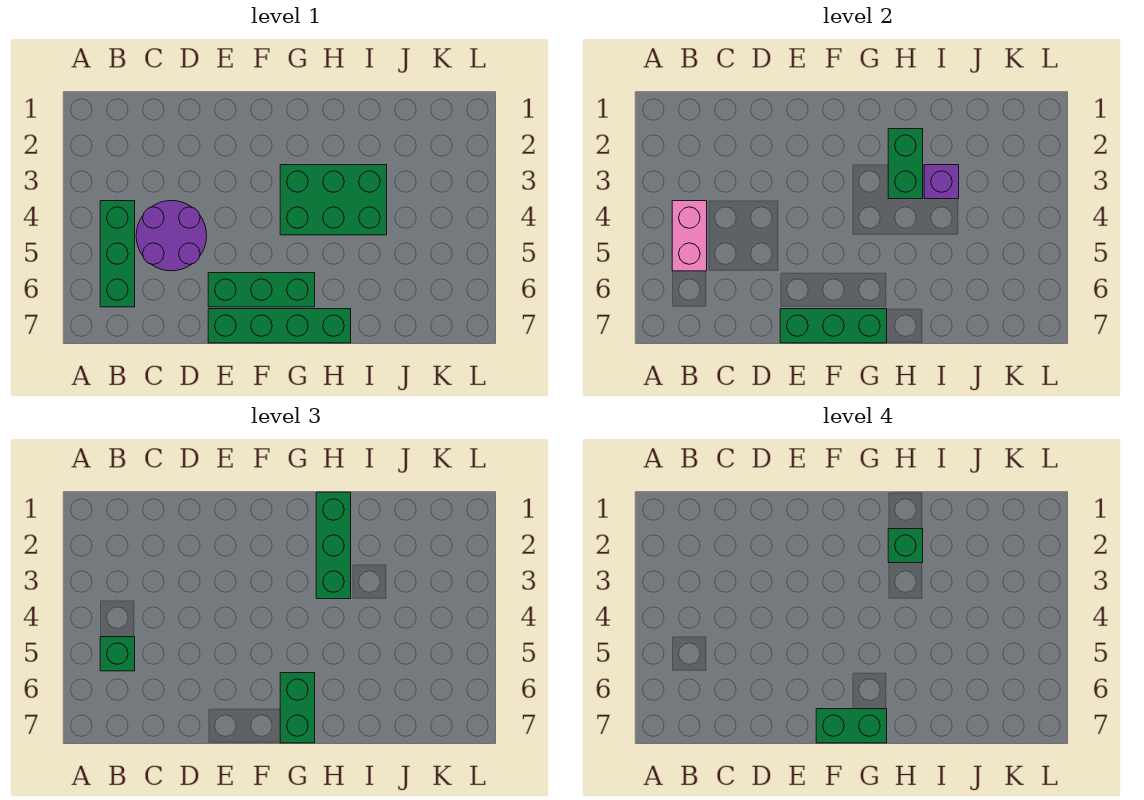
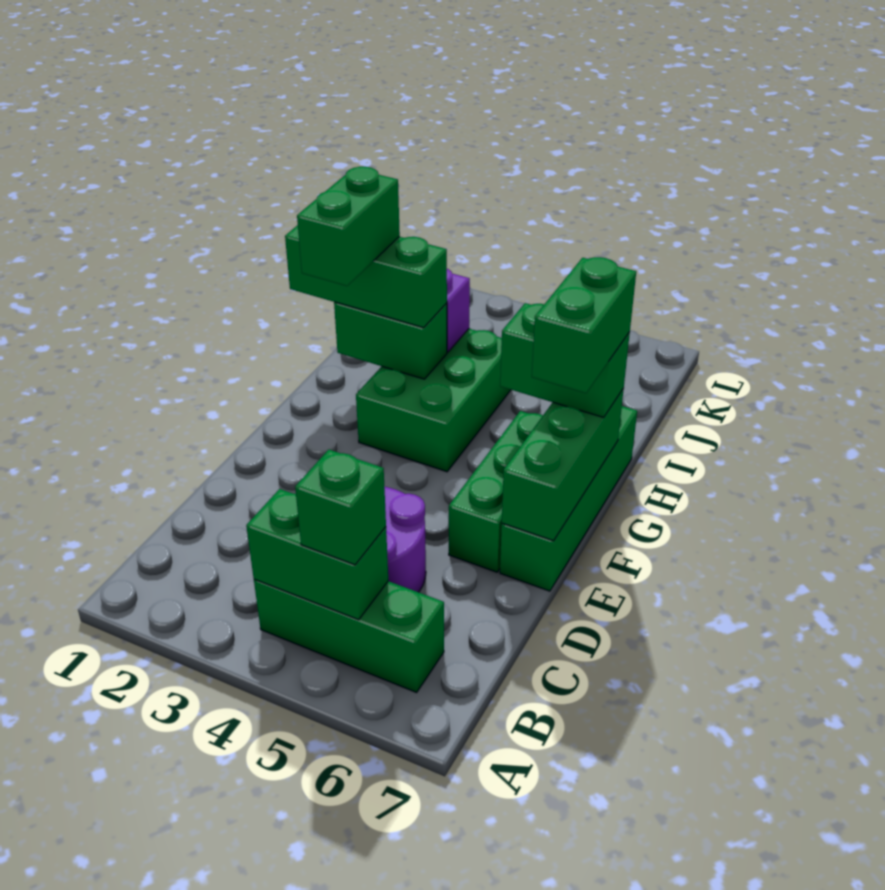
pink 1x2 brick [672,201,707,271] -> green 1x2 brick [246,489,388,620]
green 1x1 brick [888,529,923,563] -> green 1x2 brick [297,167,400,286]

